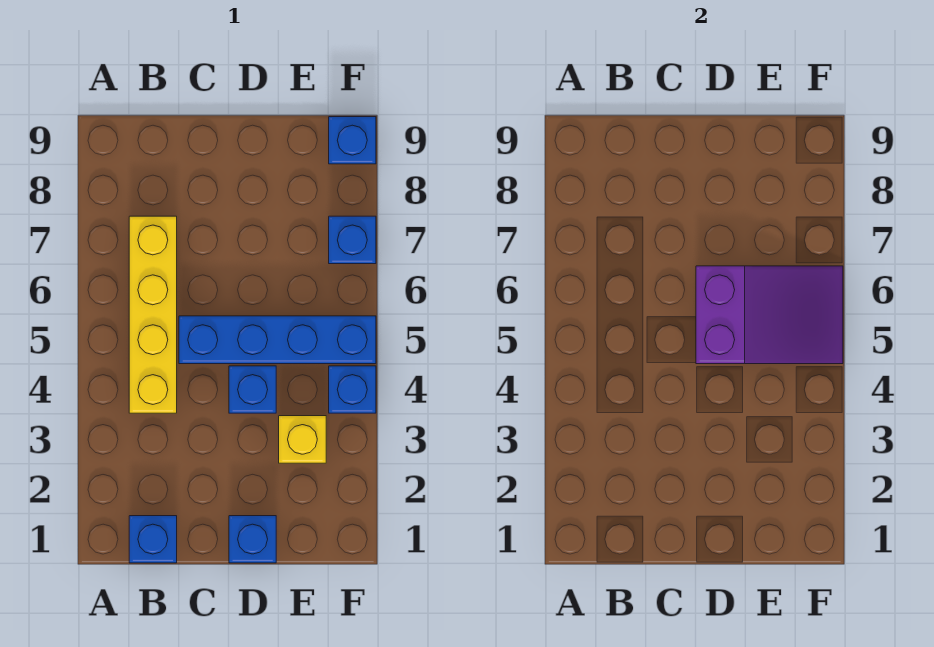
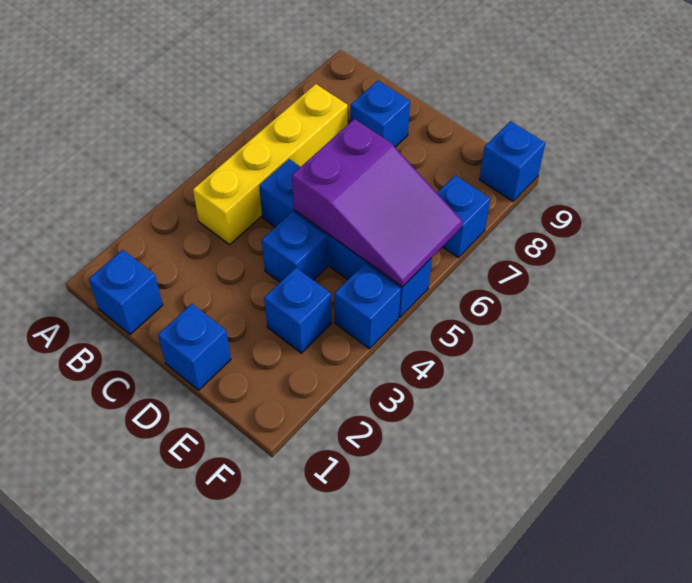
none -> blue 1x1 brick [350,81,410,147]
yellow 1x1 brick [279,416,326,463] -> blue 1x1 brick [264,268,332,353]

